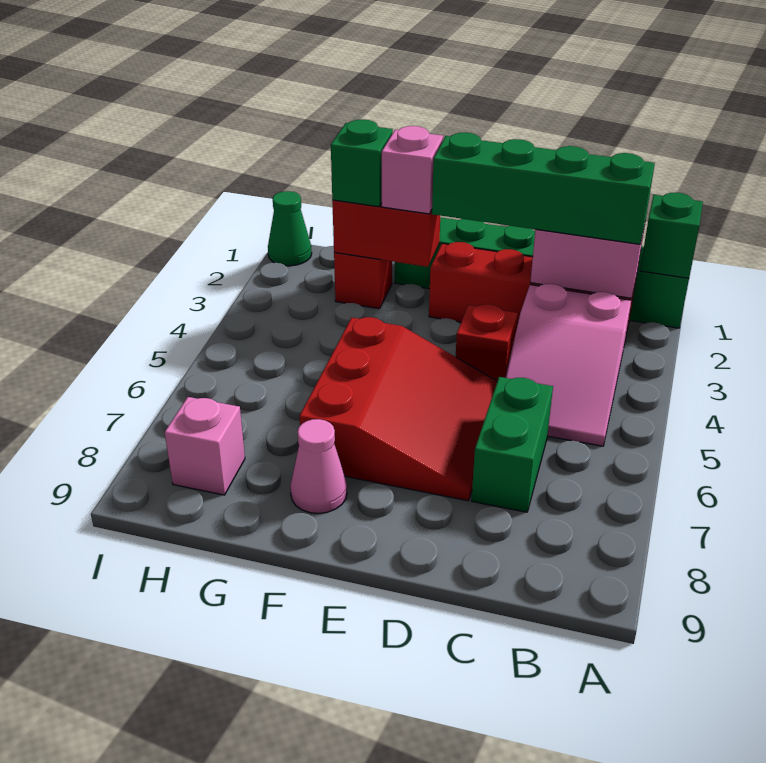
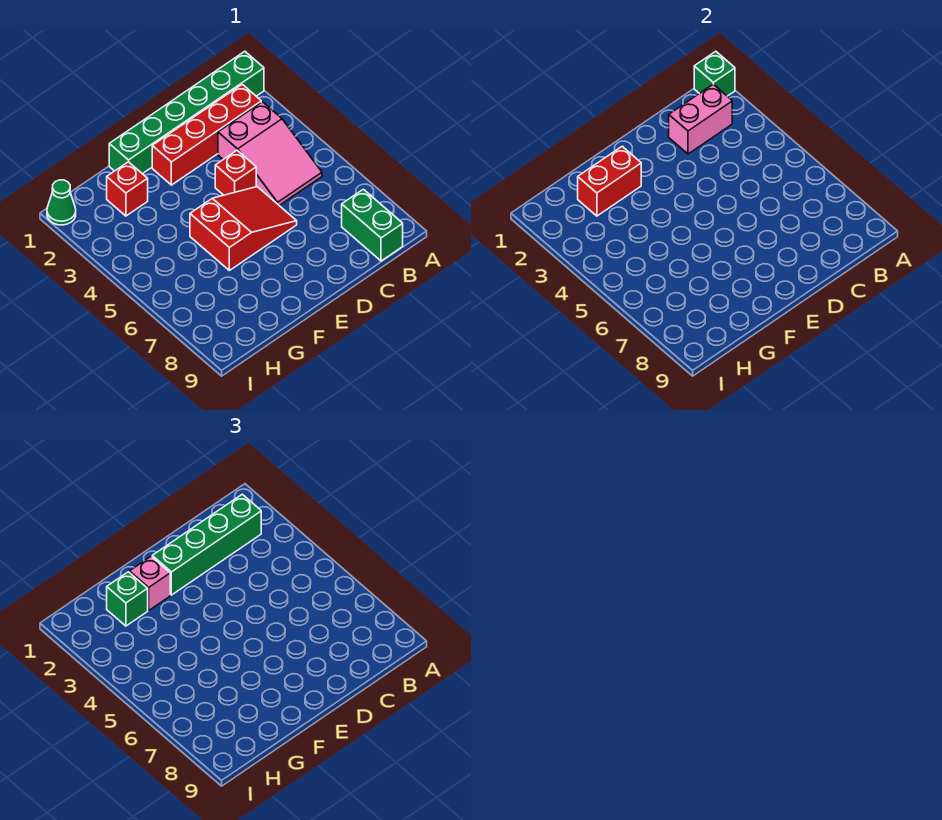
green 1x2 brick [472,377,553,512] -> green 1x2 brick moved to [342,189,403,261]
red 3x3 slope [300,317,497,501] -> red 2x3 slope [190,187,297,270]
pink 1x1 cone [290,419,347,514] -> none
pink 1x1 brick [165,397,245,495] -> none

